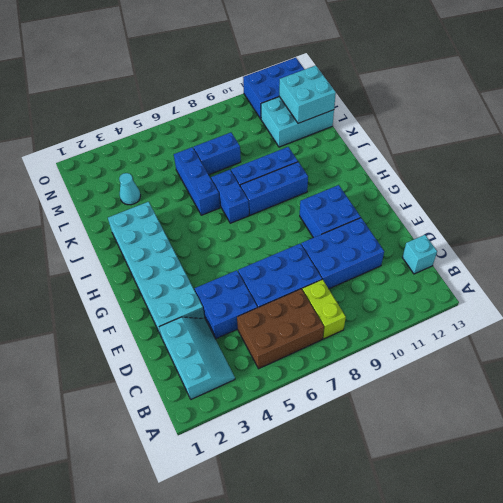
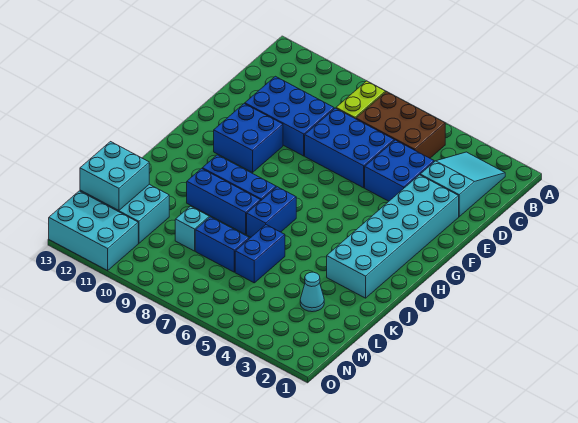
cyan 2x3 slope [159,317,235,399] -> cyan 2x3 slope turned to [420,152,505,217]
cyan 1x1 brick [402,235,437,274] -> cyan 1x1 brick moved to [175,206,209,251]
blue 1x3 brick [174,147,220,215] -> blue 1x2 brick [235,225,285,283]
blue 2x3 brick [243,58,305,119] -> cyan 2x3 brick [49,191,138,270]

